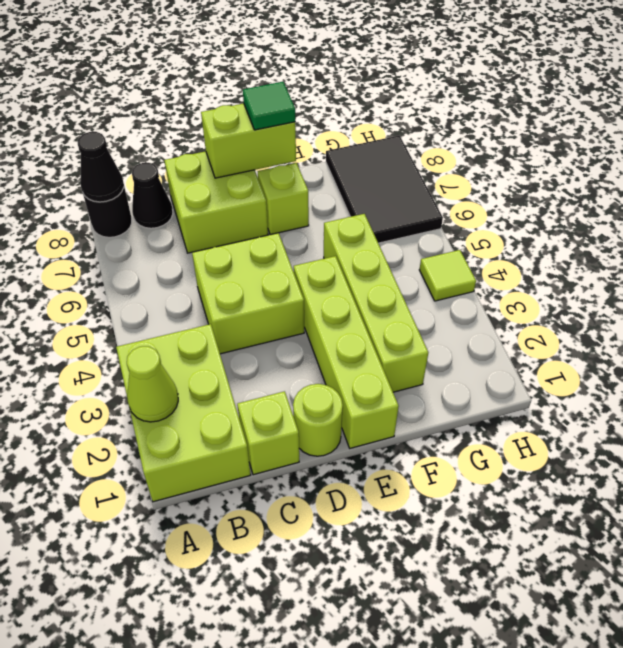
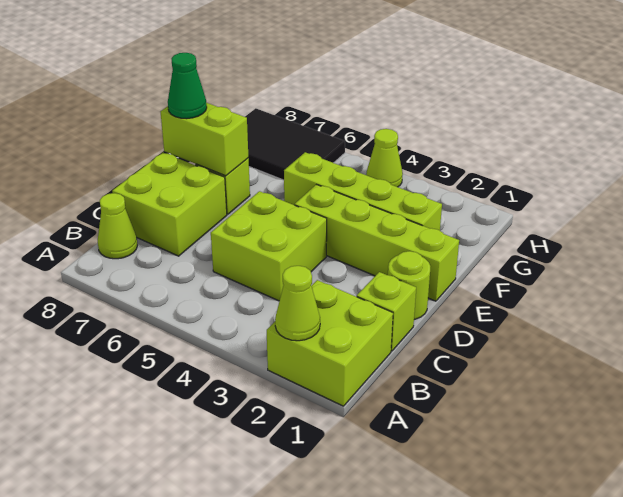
lime 2x3 brick [116,324,251,502] -> lime 2x2 brick [267,280,393,406]
black 1x1 round brick [83,187,132,237] -> none
black 1x1 cone [78,132,124,202] -> none
black 1x1 cone [132,163,173,228] -> lime 1x1 cone [98,193,137,259]
lime 1x2 brick [201,103,296,178] -> lime 1x2 brick turned to [161,103,248,176]
green 1x1 tile [243,82,295,130] -> green 1x1 cone [168,53,207,119]
lime 1x1 tile [419,250,476,301] -> lime 1x1 cone [366,129,403,187]

